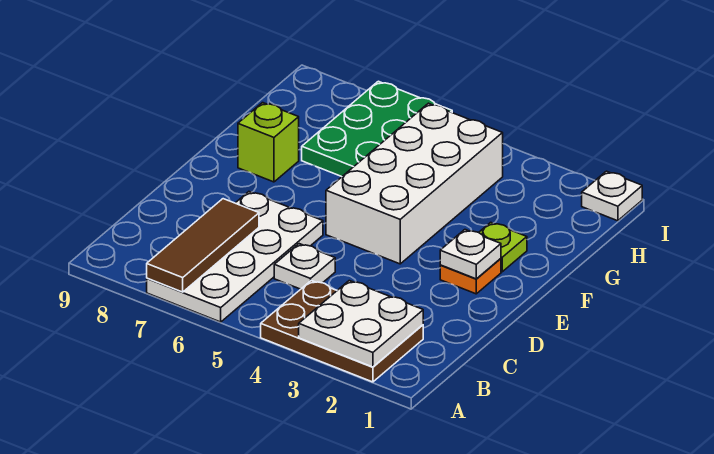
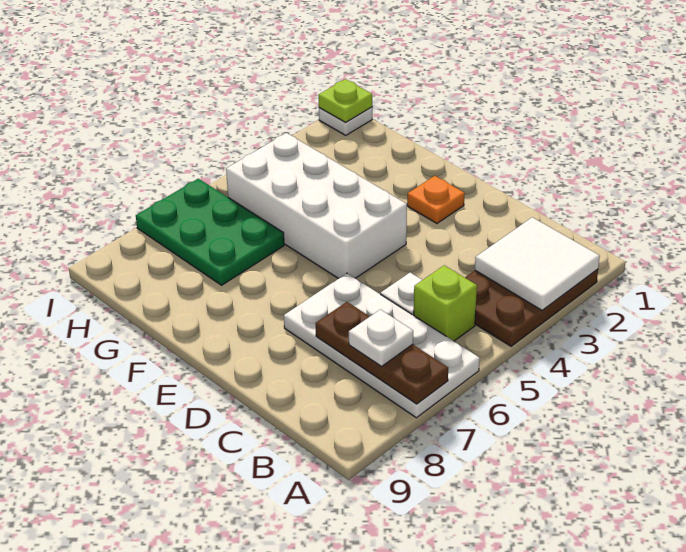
white 2x2 plate [299,281,423,367] -> white 2x2 tile [475,217,600,310]
brown 1x3 tile [147,199,259,292] -> brown 1x3 plate [316,302,448,404]
white 1x1 plate [440,230,501,279] -> white 1x1 plate moved to [349,309,413,367]
lime 1x1 plate [479,222,527,272] -> lime 1x1 plate moved to [318,79,372,123]
lime 1x1 brick [238,103,299,182] -> lime 1x1 brick moved to [414,265,477,341]

